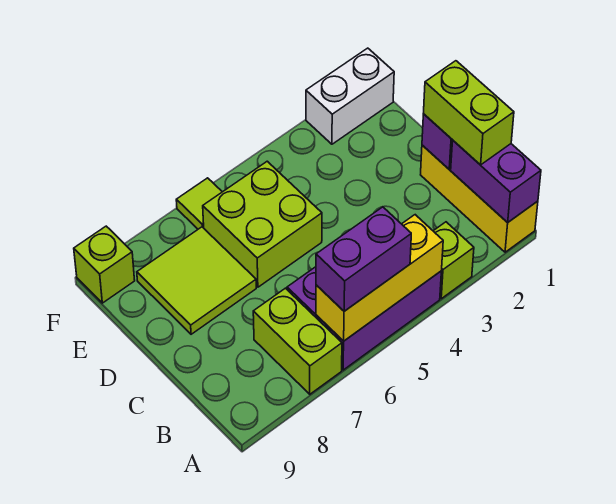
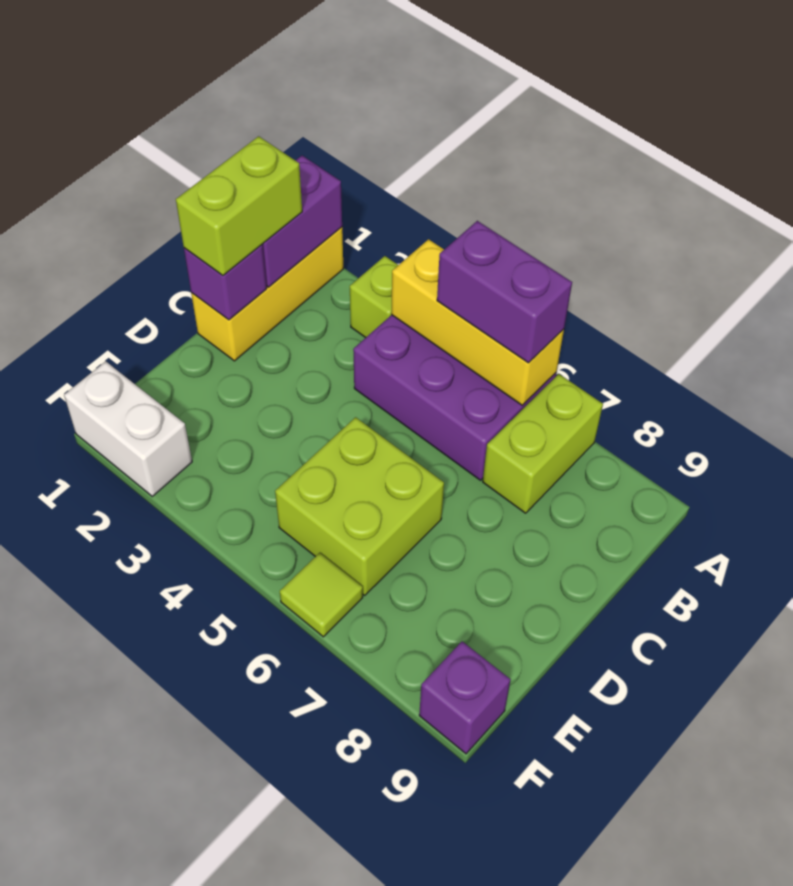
lime 2x2 tile [137,227,256,334] -> none
lime 1x1 brick [74,226,135,303] -> purple 1x1 brick [419,641,511,754]

